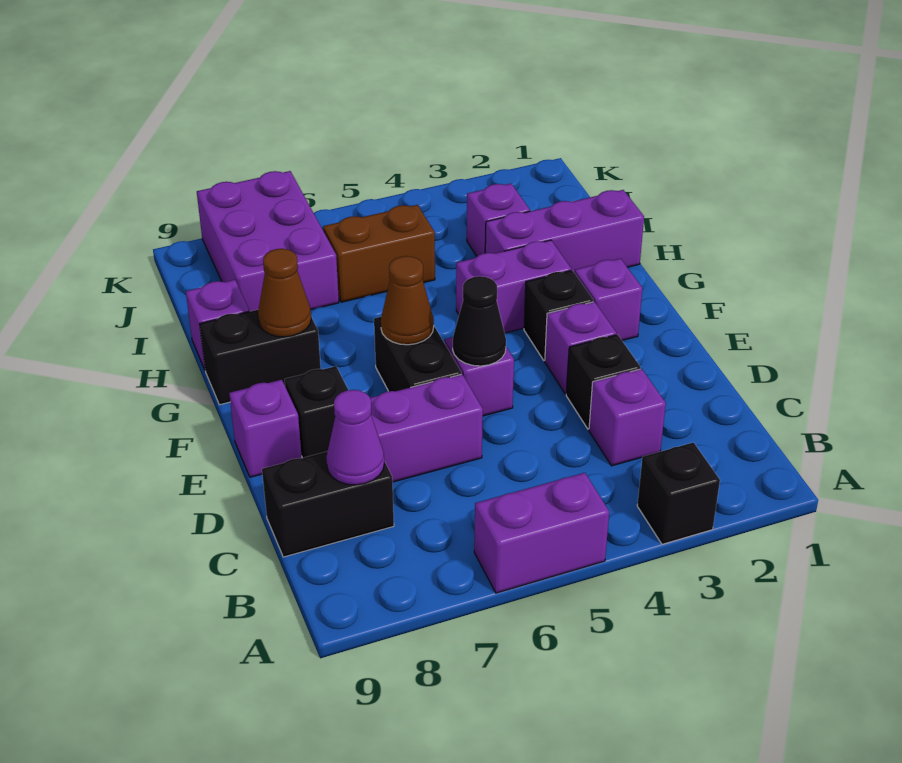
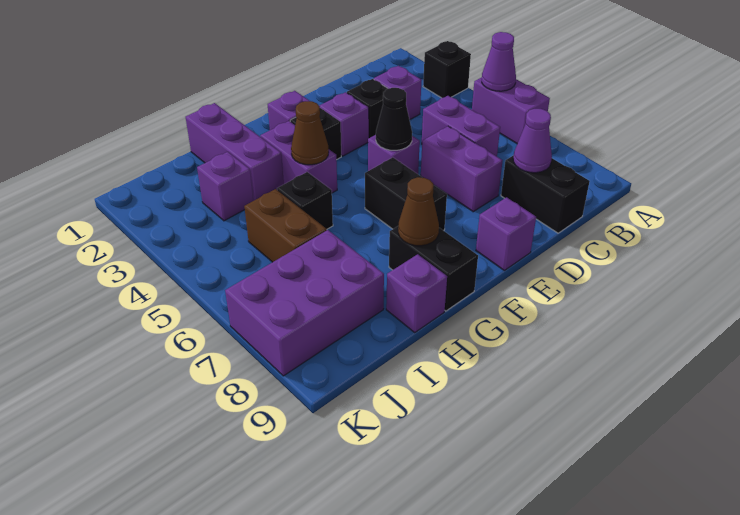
none -> purple 1x1 cone [482,32,516,91]
none -> purple 1x2 brick [422,96,500,156]
black 1x2 brick [374,317,461,391] -> black 1x2 brick turned to [365,157,447,231]
black 1x1 brick [285,366,348,458] -> black 1x1 brick moved to [277,172,333,229]
brown 1x1 cone [381,256,434,345] -> brown 1x1 cone moved to [291,101,329,165]

